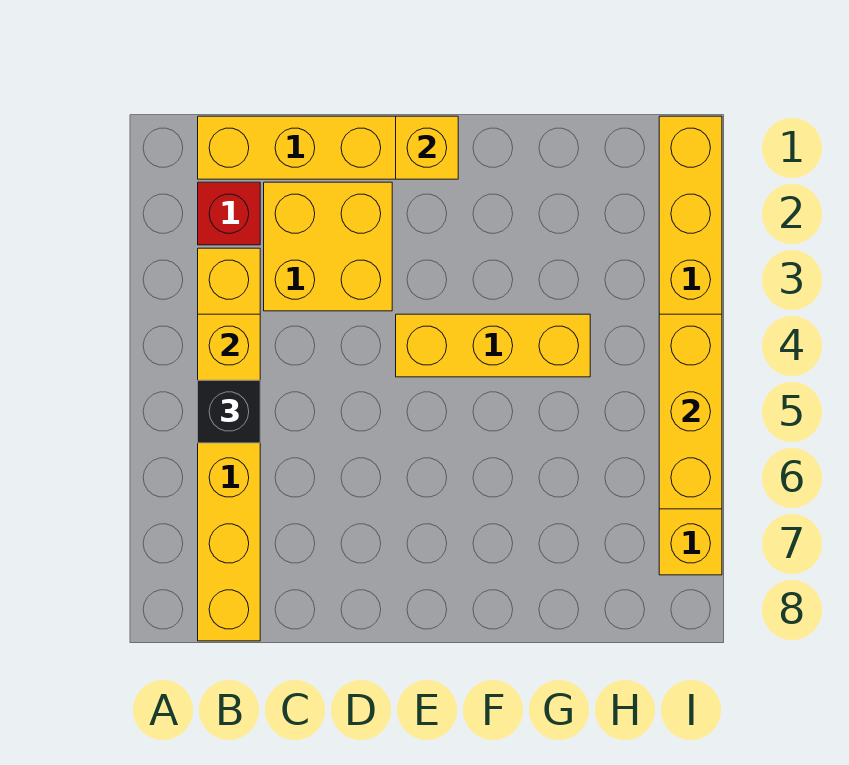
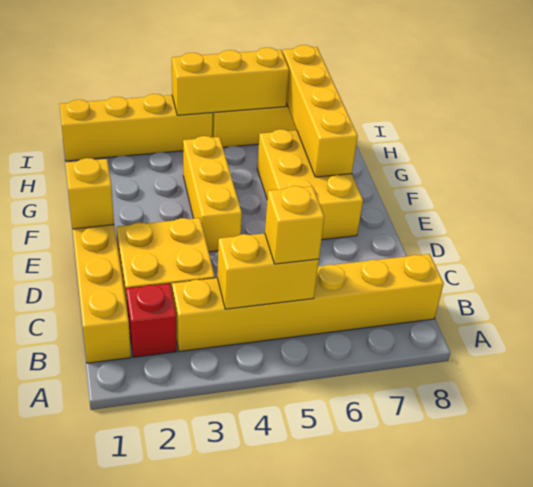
black 1x1 brick [198,380,260,443] -> yellow 1x1 brick [265,186,324,264]
none -> yellow 2x3 brick [257,129,363,240]
none -> yellow 1x4 brick [283,45,358,177]

